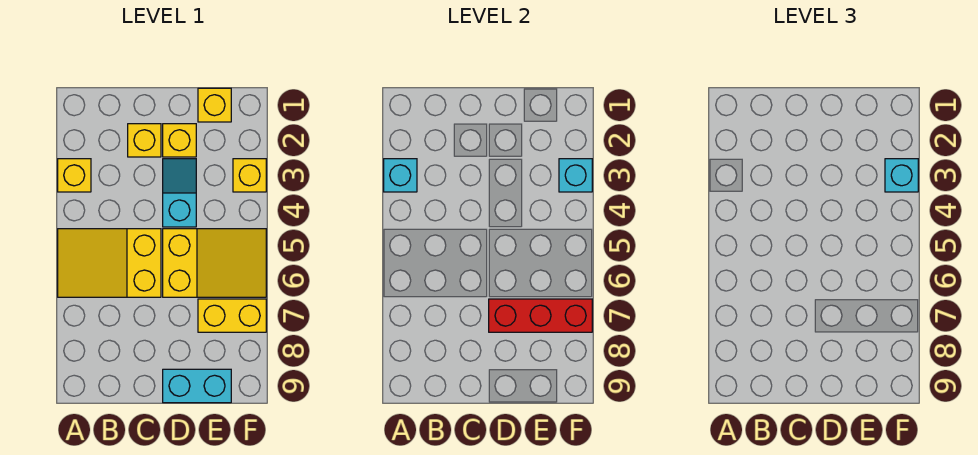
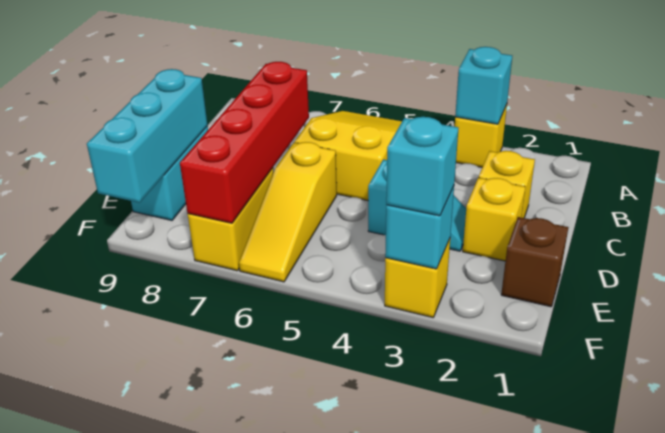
yellow 2x3 slope [163,229,266,297] -> yellow 1x3 slope [239,142,337,282]
red 1x3 brick [489,299,592,332] -> red 1x4 brick [180,62,309,223]
none -> cyan 1x3 brick [87,69,208,203]
yellow 1x1 brick [198,88,231,122] -> brown 1x1 brick [501,217,568,307]

